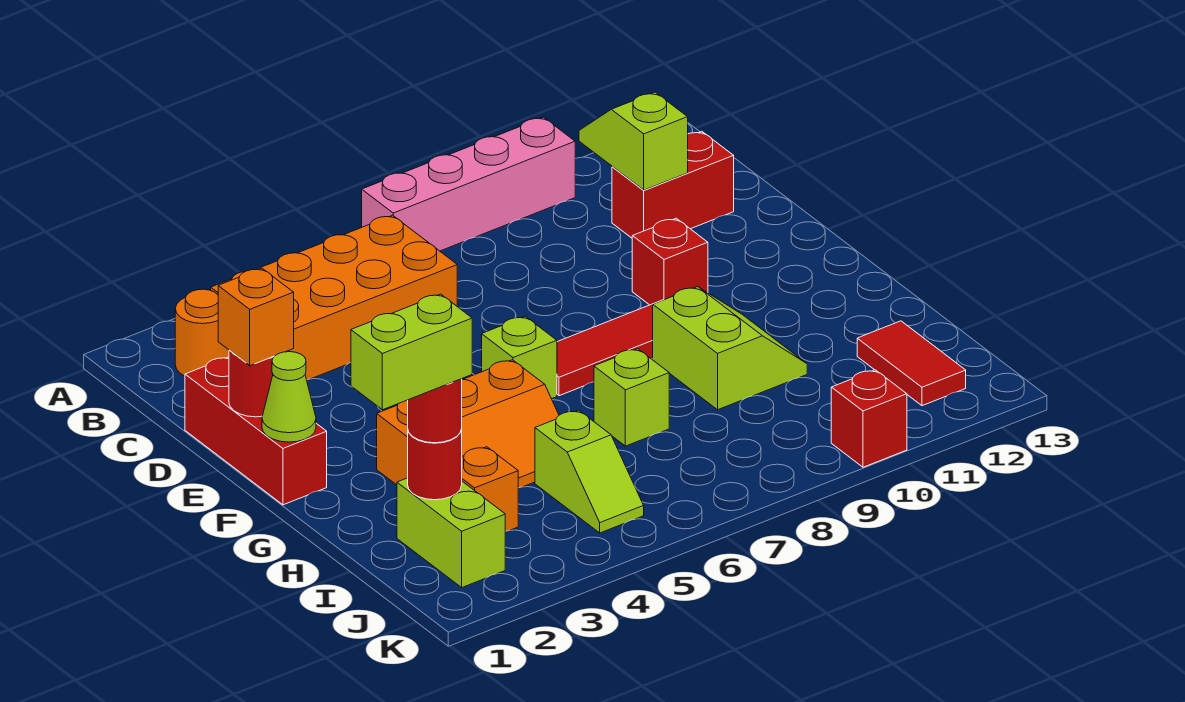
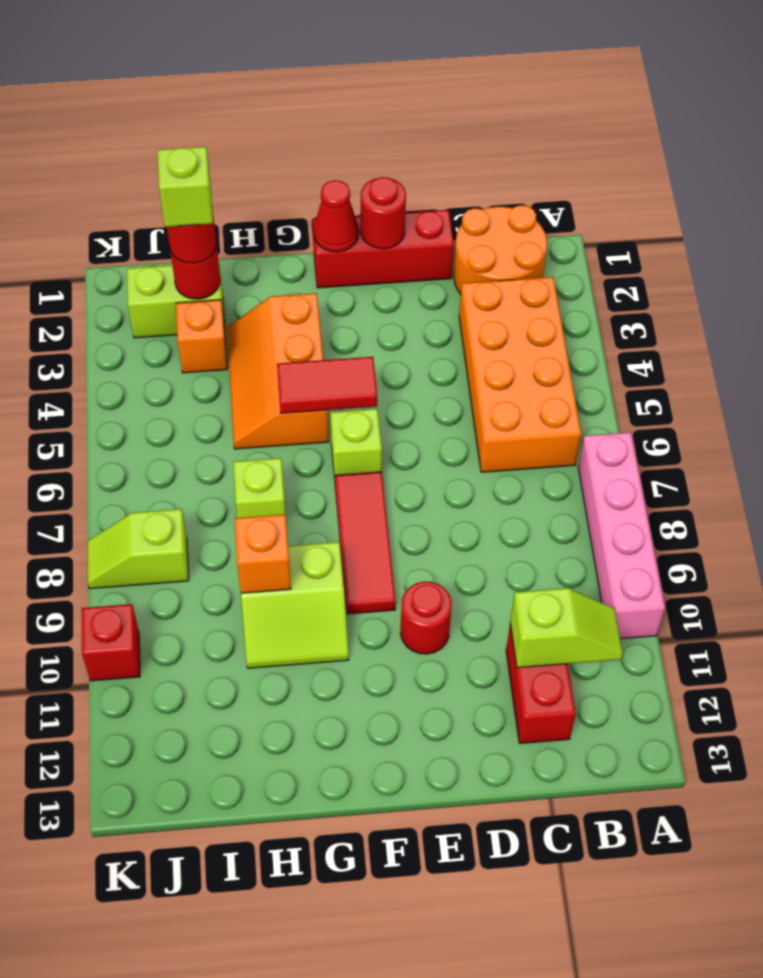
orange 1x1 round brick [175,289,229,376] -> orange 2x2 round brick [454,205,547,294]
orange 1x1 brick [218,268,294,366] -> orange 1x1 brick moved to [235,514,291,593]
red 1x1 brick [632,218,708,305] -> red 1x1 round brick [400,582,452,654]
lime 1x1 cone [262,352,316,442] -> red 1x1 cone [314,180,359,252]
lime 1x2 brick [351,294,472,410] -> lime 1x1 brick [158,147,213,227]
lime 1x2 slope [535,410,644,533] -> lime 1x2 slope moved to [87,509,189,589]
red 1x2 tile [857,321,966,406] -> red 1x2 tile moved to [277,357,377,413]

